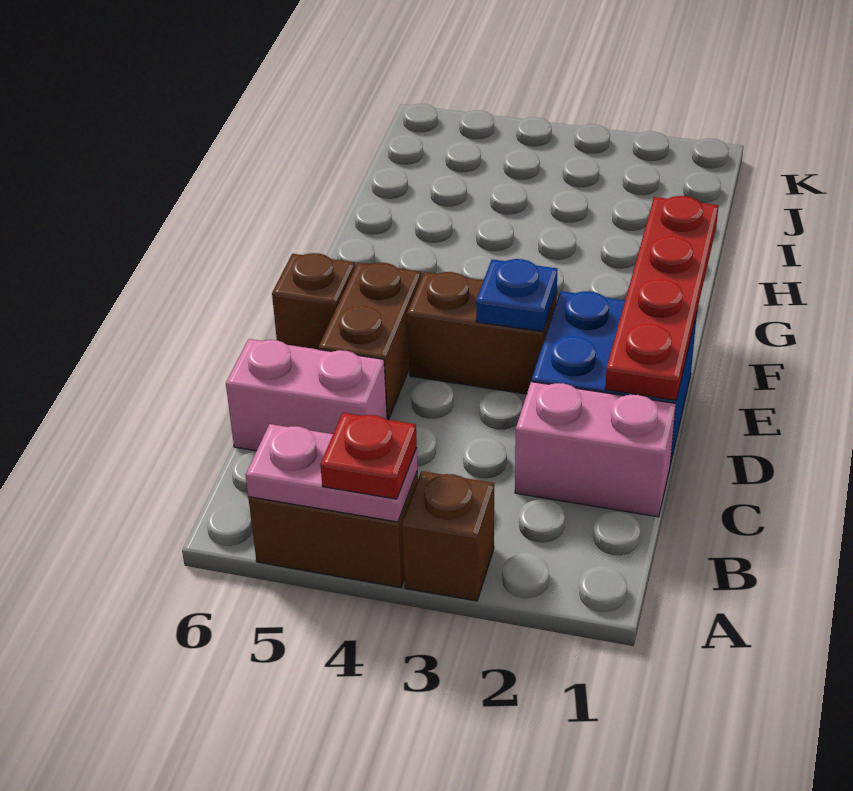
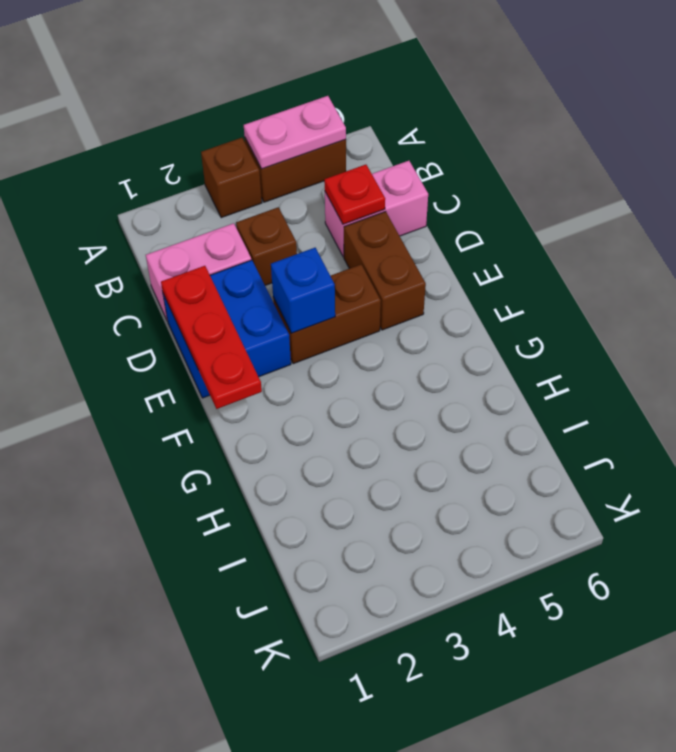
red 1x1 plate [320,413,417,499] -> red 1x1 plate moved to [324,165,385,224]
red 1x4 plate [605,196,719,400] -> red 1x3 plate [161,266,262,409]
blue 1x1 plate [476,259,558,332] -> blue 1x1 brick [271,248,335,333]
brown 1x1 brick [272,253,355,349] -> brown 1x1 brick moved to [236,208,297,285]

